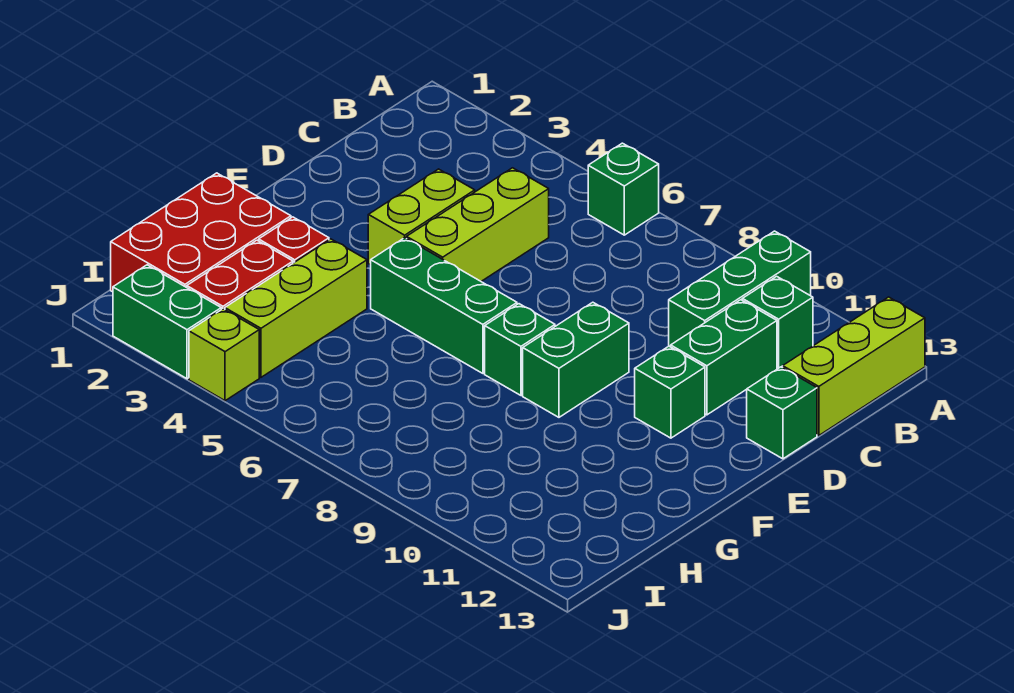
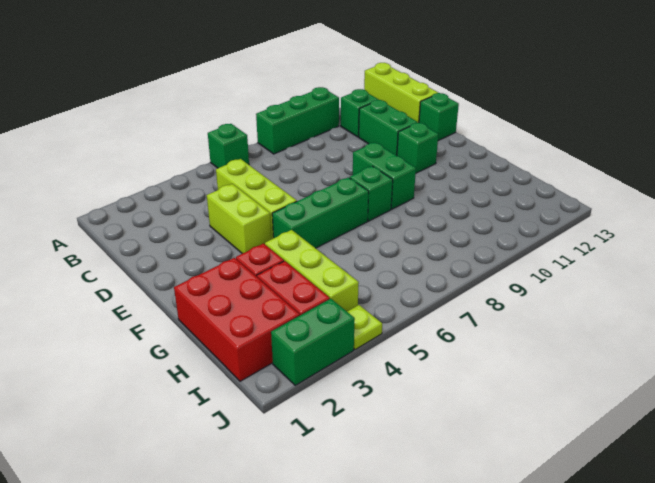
green 1x3 brick [669,231,811,347] -> green 1x3 brick turned to [256,87,339,154]
lime 1x1 brick [189,309,259,401] -> lime 1x1 plate [347,305,382,350]

